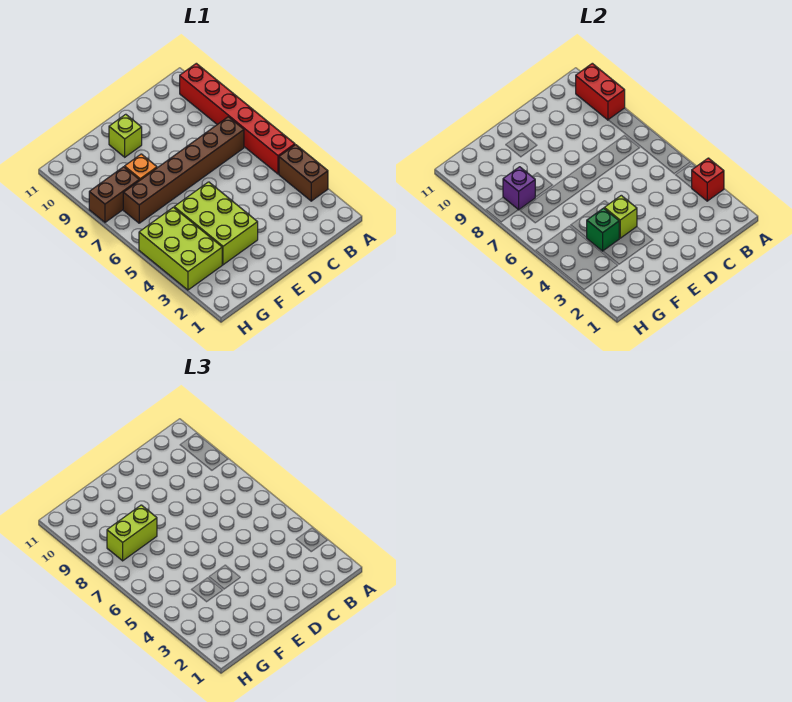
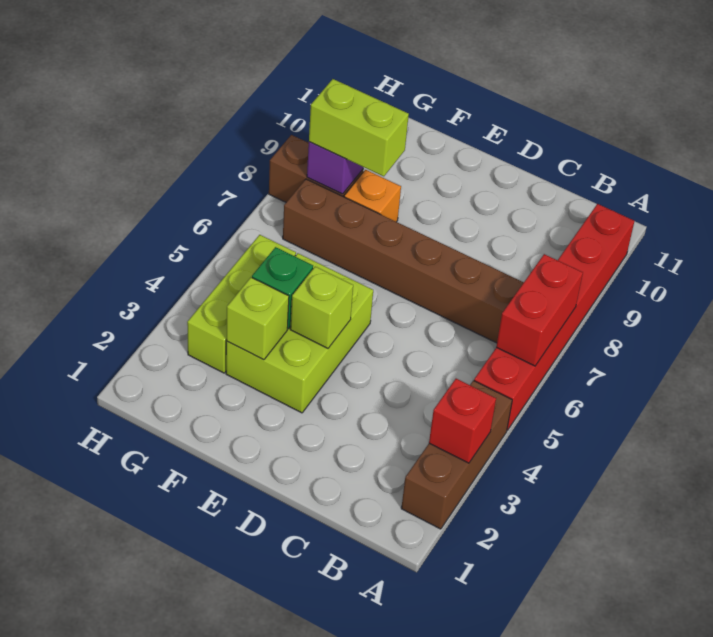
brown 1x2 brick [279,145,328,201] -> brown 1x3 brick [401,381,512,529]
red 1x2 brick [576,63,625,120] -> red 1x2 brick moved to [496,254,583,366]
lime 1x1 brick [109,114,142,157] -> lime 1x1 brick moved to [226,277,289,360]
lime 2x3 brick [139,207,222,290] -> lime 1x3 brick [187,235,296,373]

